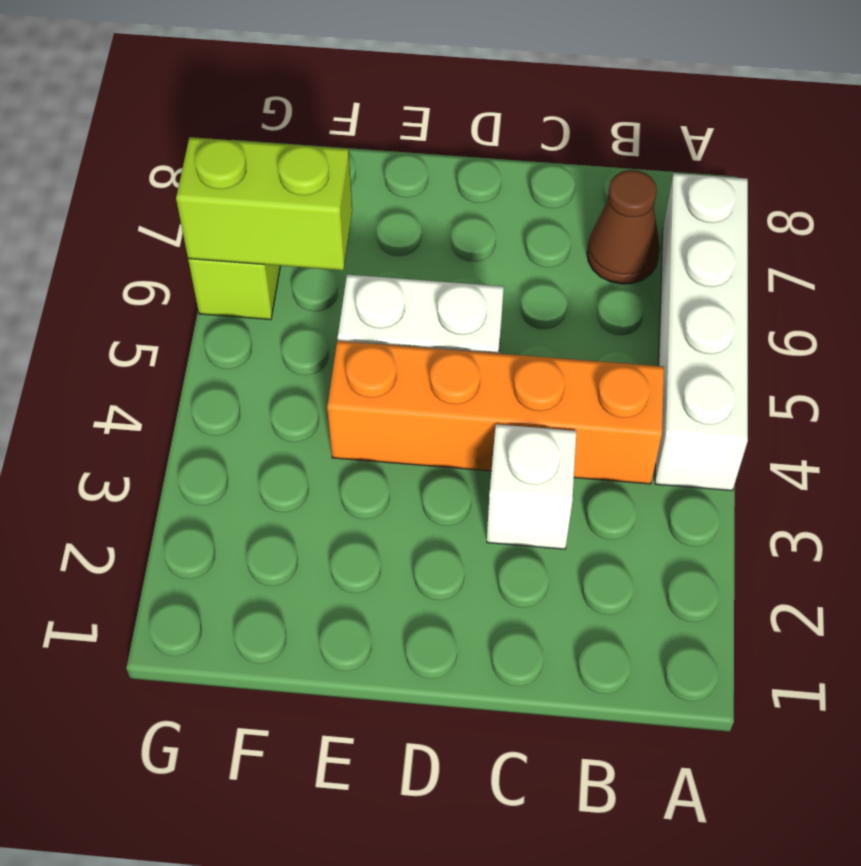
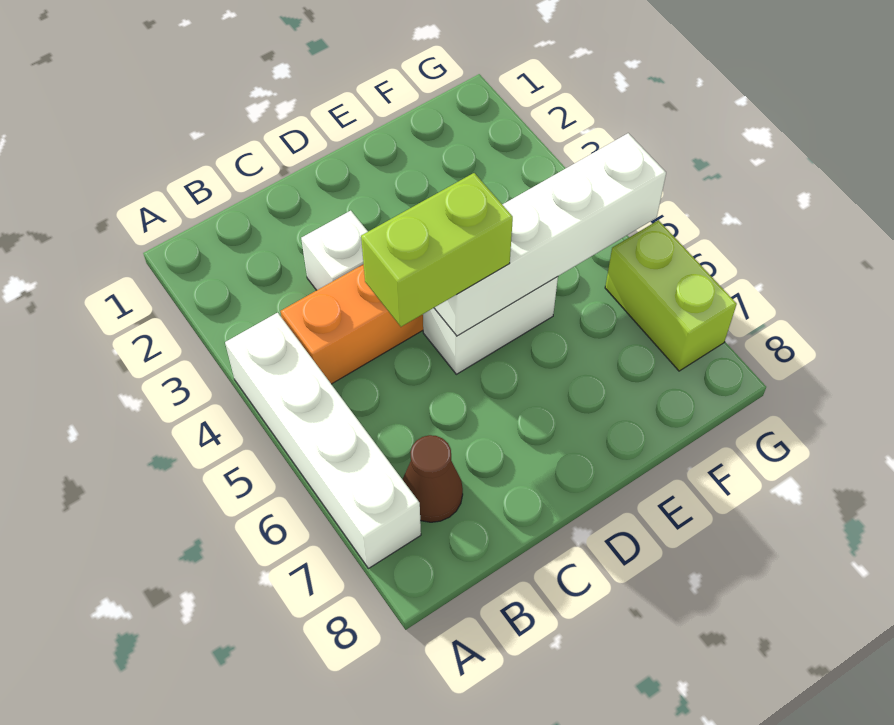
none -> white 1x4 brick [434,133,666,336]
lime 1x2 brick [176,137,352,270] -> lime 1x2 brick moved to [361,173,513,327]

